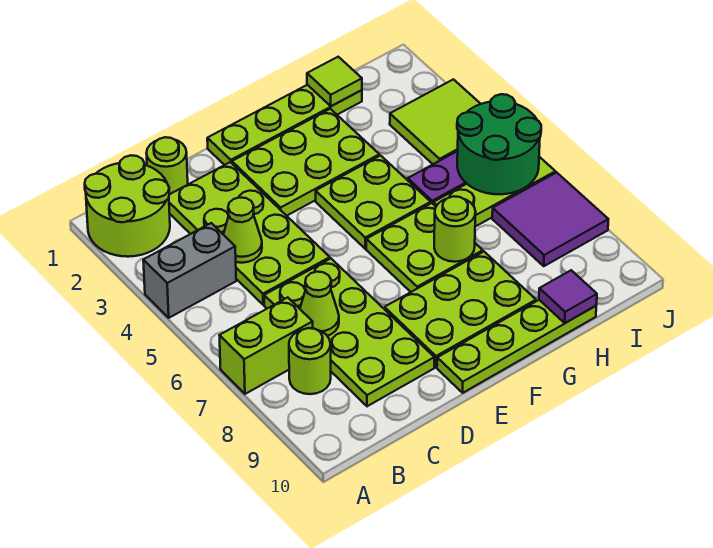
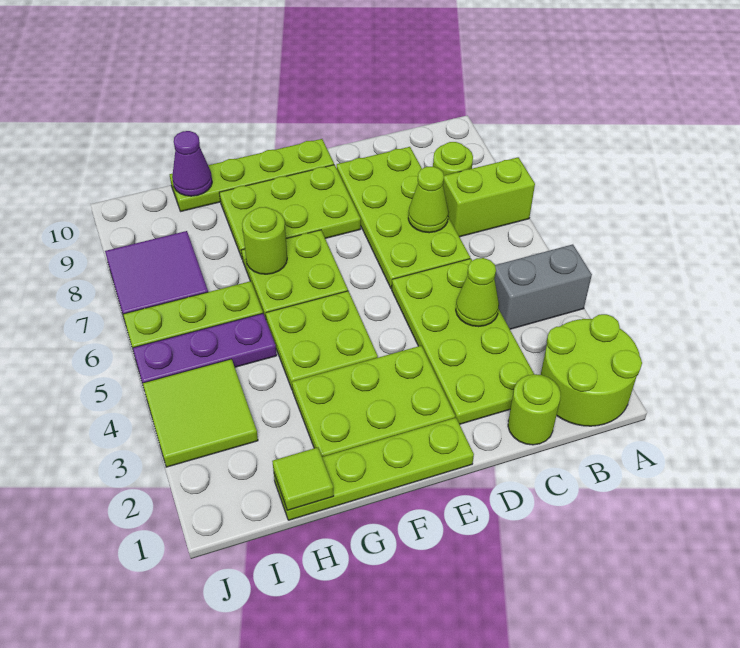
purple 1x1 tile [539,270,597,323] -> purple 1x1 cone [172,131,212,196]
green 2x2 round brick [457,94,541,194] -> none

